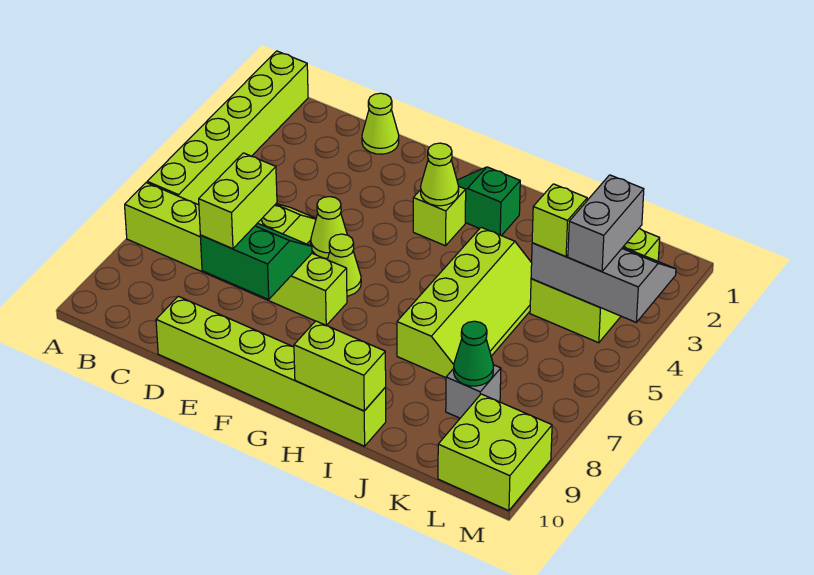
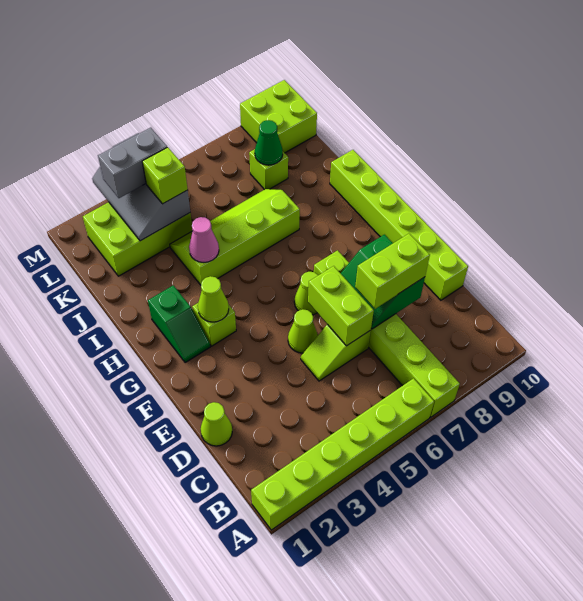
lime 1x2 brick [294,321,386,411] -> lime 1x2 brick moved to [308,266,374,346]
none -> pink 1x1 cone [189,217,219,263]
grey 1x1 brick [446,365,501,418] -> lime 1x1 brick [249,149,288,190]

